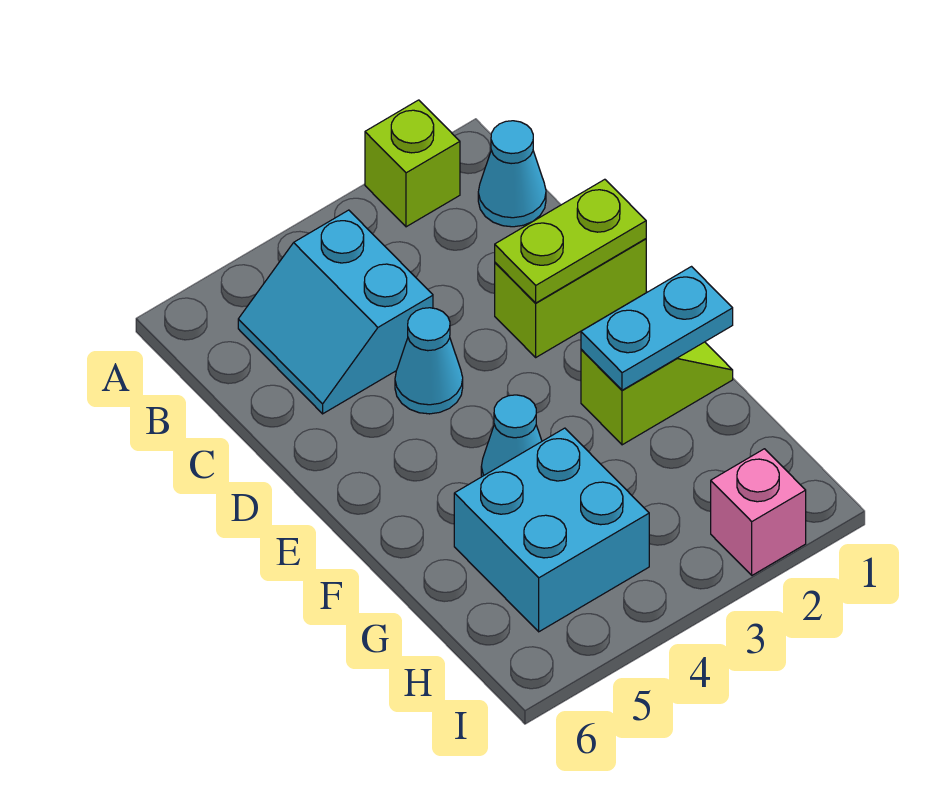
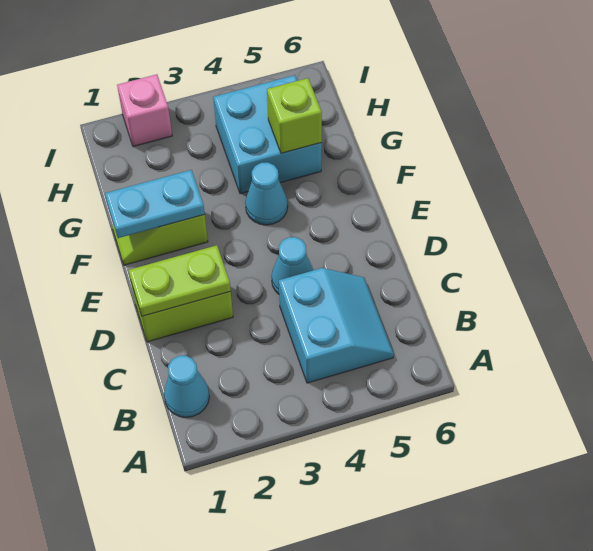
lime 1x1 brick [365,100,460,227] -> lime 1x1 brick moved to [267,78,322,153]

